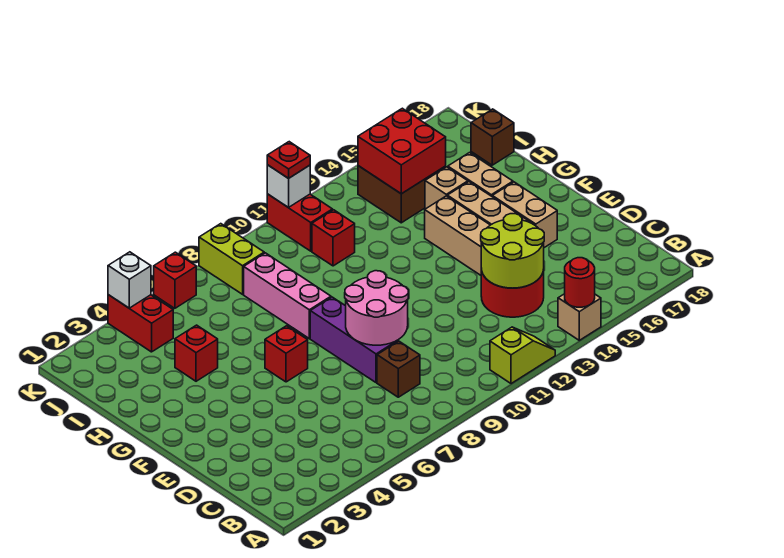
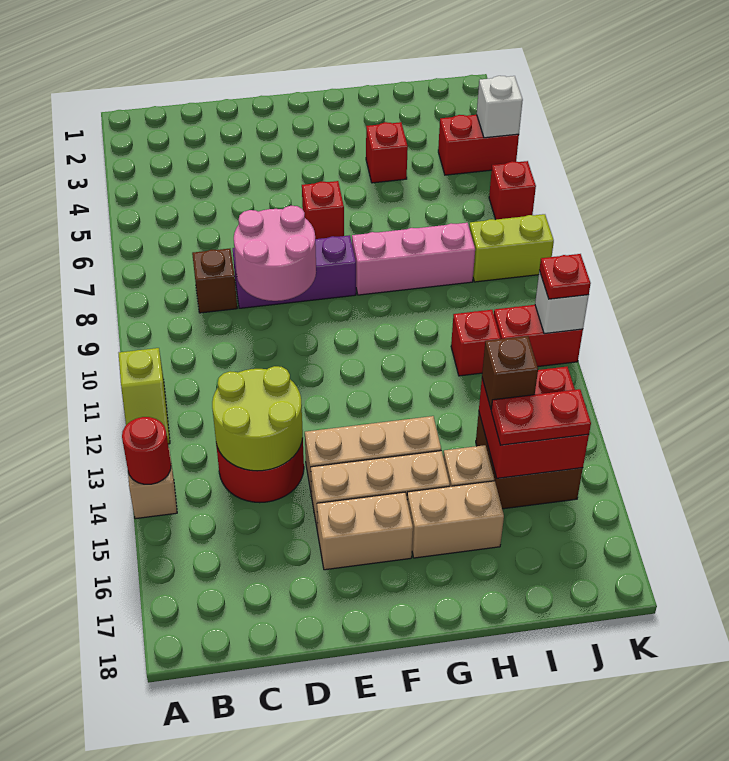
none -> red 1x2 plate [491,389,591,445]
brown 1x1 brick [471,109,514,165] -> brown 1x1 brick moved to [482,336,538,409]

